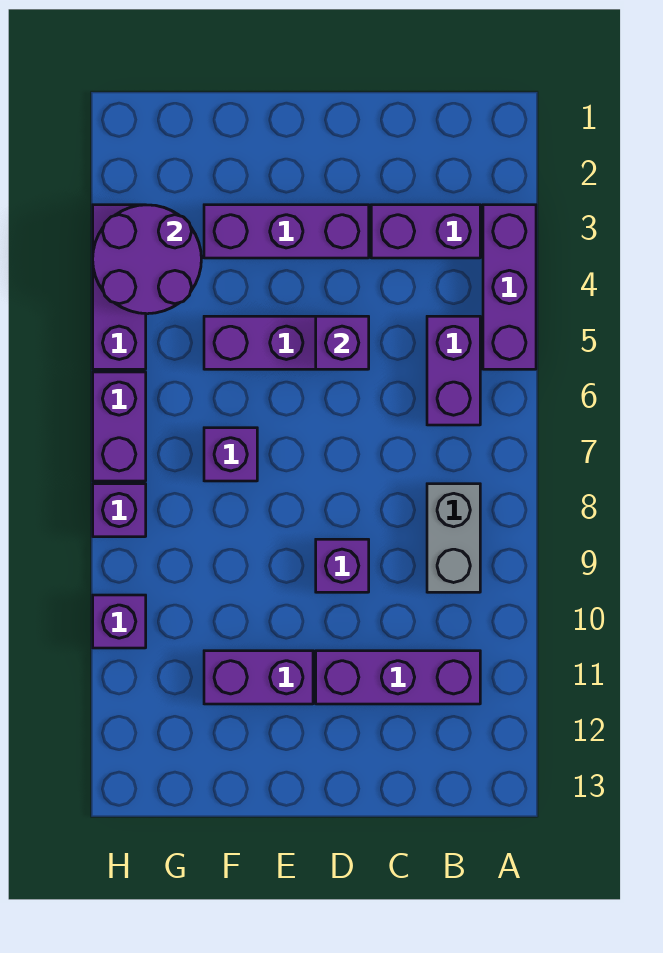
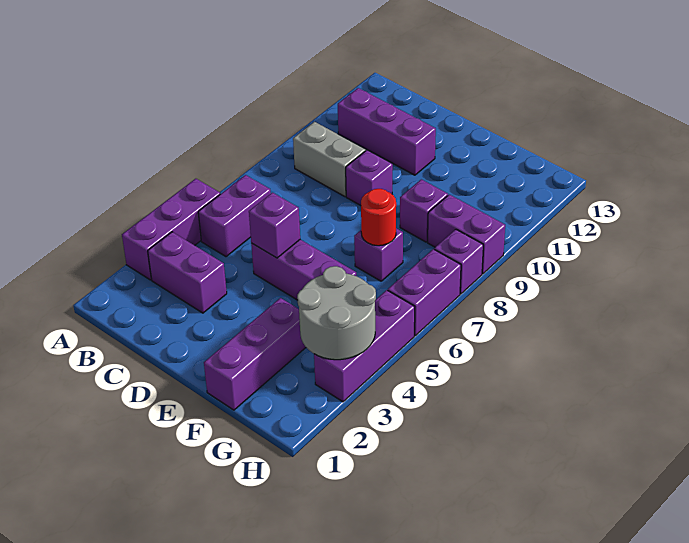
grey 1x2 brick [427,484,480,592] -> grey 1x2 brick turned to [293,122,366,197]
purple 1x3 brick [204,205,369,258] -> purple 1x3 brick turned to [204,298,306,410]
purple 1x2 brick [204,651,313,704] -> purple 1x2 brick moved to [428,195,505,274]
none -> red 1x1 round brick [361,189,396,246]
purple 2x2 round brick [93,205,201,314] -> grey 2x2 round brick [297,266,376,360]
purple 1x1 brick [93,595,146,648] -> purple 1x1 brick moved to [400,179,448,242]

